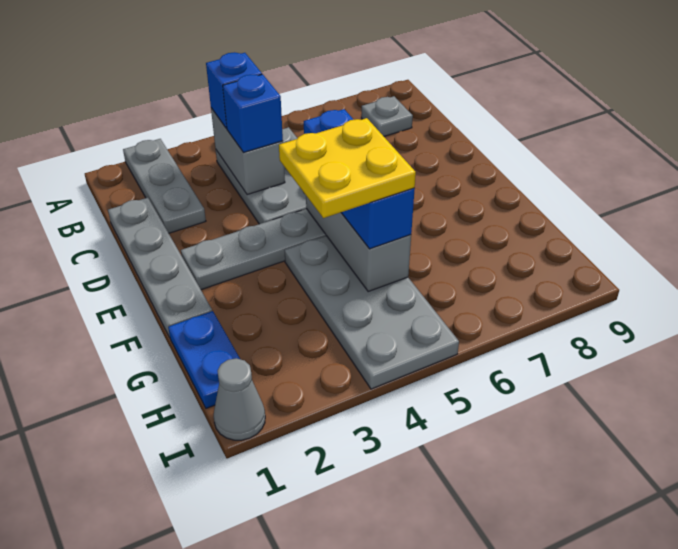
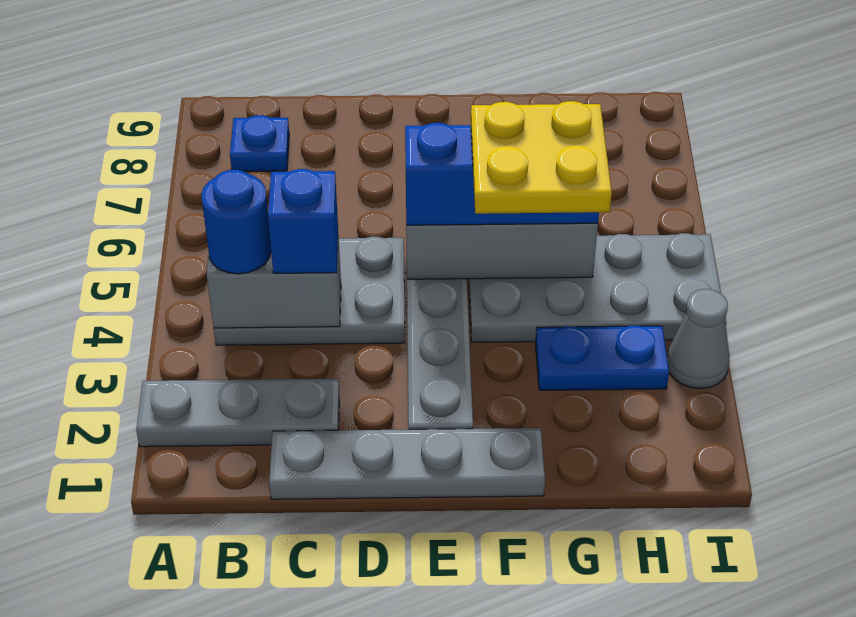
blue 1x1 brick [206,52,262,129] -> blue 1x1 round brick [201,170,271,274]
grey 1x1 plate [361,96,413,136] -> blue 1x1 plate [230,115,289,171]
blue 1x2 plate [168,311,240,408] -> blue 1x2 plate moved to [536,326,669,390]
grey 1x1 cone [214,358,265,440] -> grey 1x1 cone moved to [667,289,729,389]

